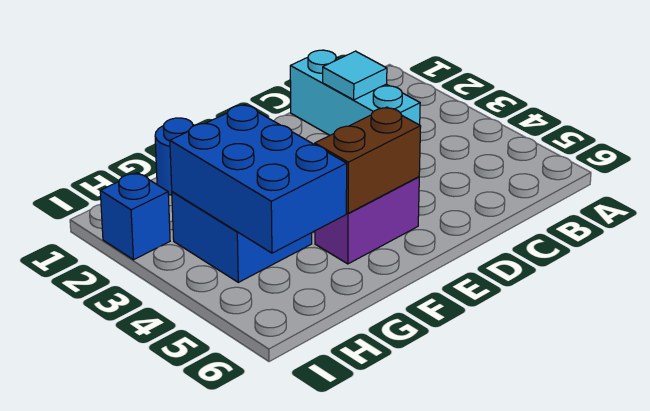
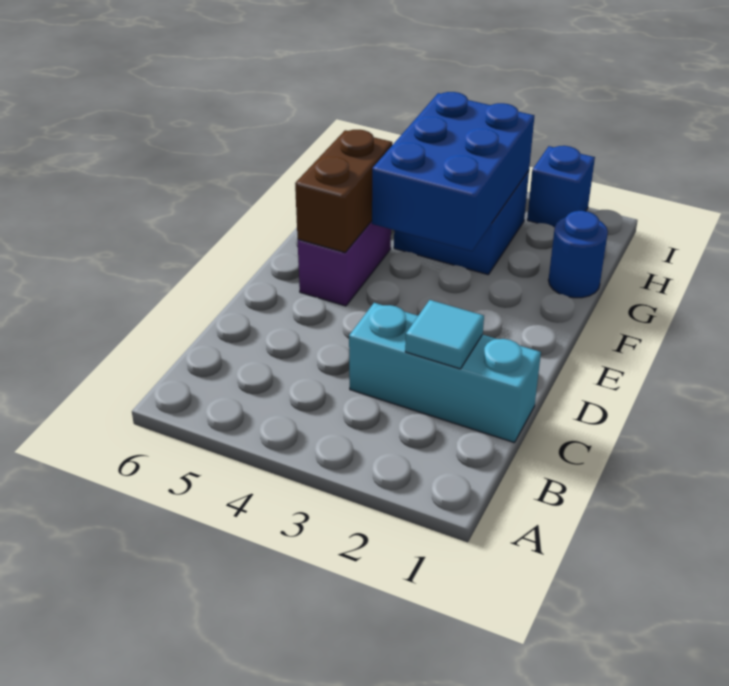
blue 2x3 brick [170,105,347,253] -> blue 2x3 brick turned to [372,92,534,251]

